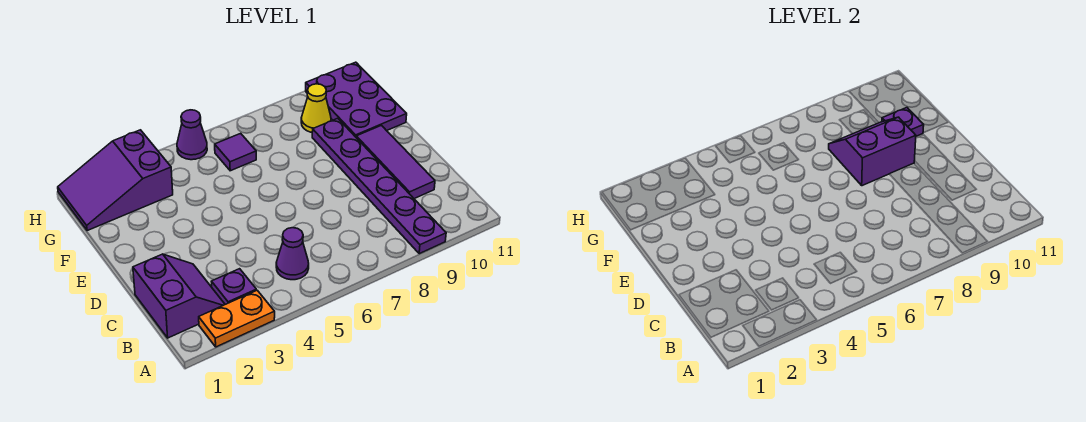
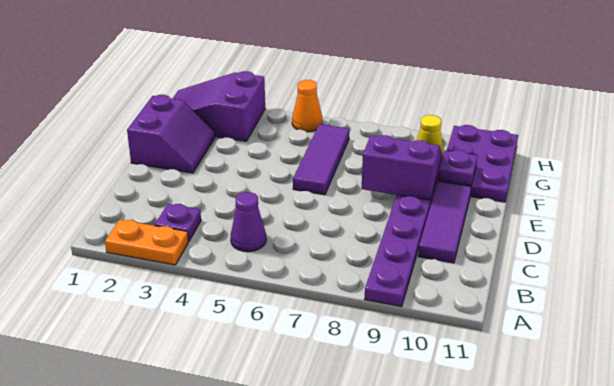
purple 2x2 slope [133,254,225,338] -> purple 2x2 slope moved to [127,95,215,173]
purple 1x1 tile [215,133,256,171] -> purple 1x3 tile [293,124,349,195]
purple 1x1 cone [177,110,207,160] -> orange 1x1 cone [292,80,322,132]

